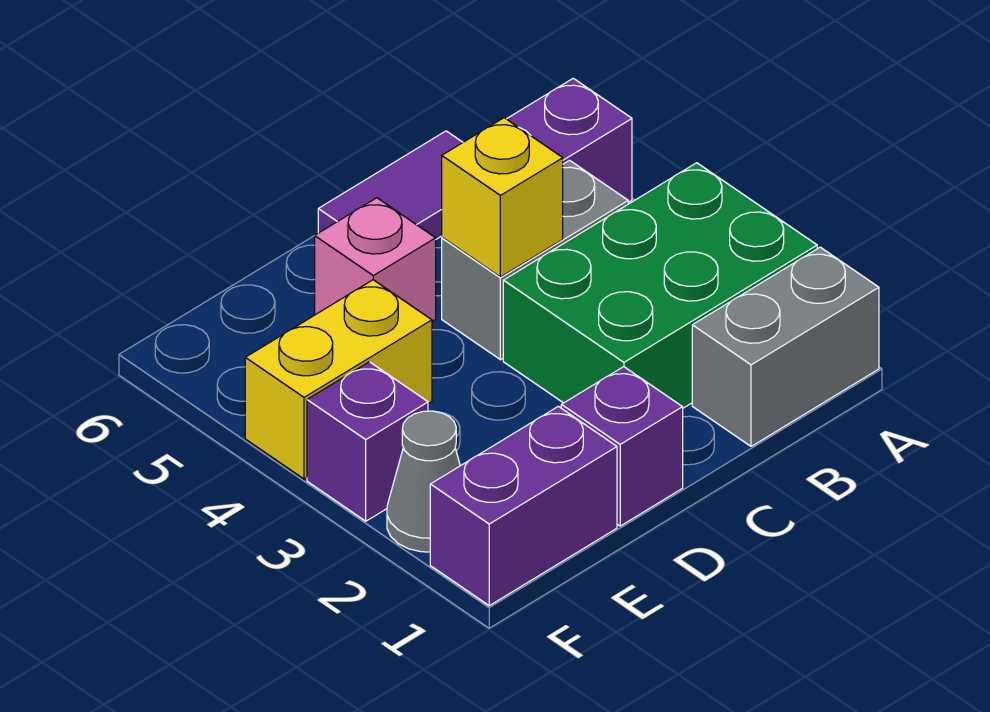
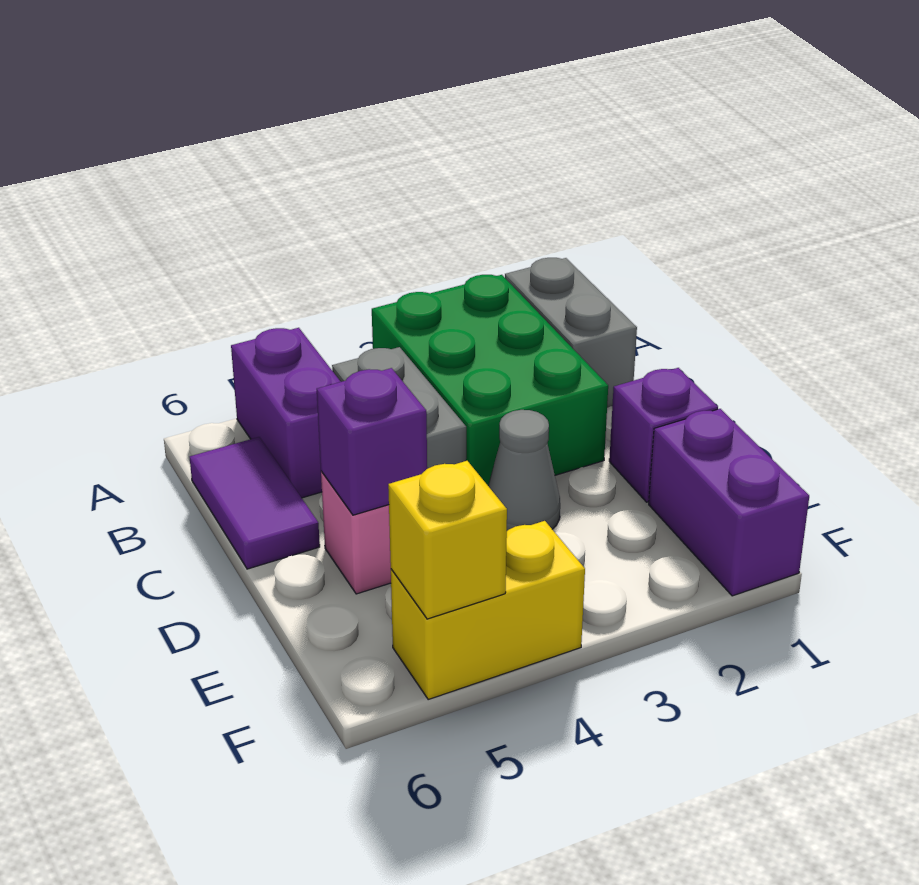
yellow 1x1 brick [442,118,563,277] -> yellow 1x1 brick moved to [388,461,507,619]
yellow 1x2 brick [245,280,432,479] -> yellow 1x2 brick turned to [391,521,585,699]
grey 1x1 cone [387,411,460,552] -> grey 1x1 cone moved to [488,410,560,531]
purple 1x1 brick [307,362,428,521] -> purple 1x1 brick moved to [317,368,427,515]

